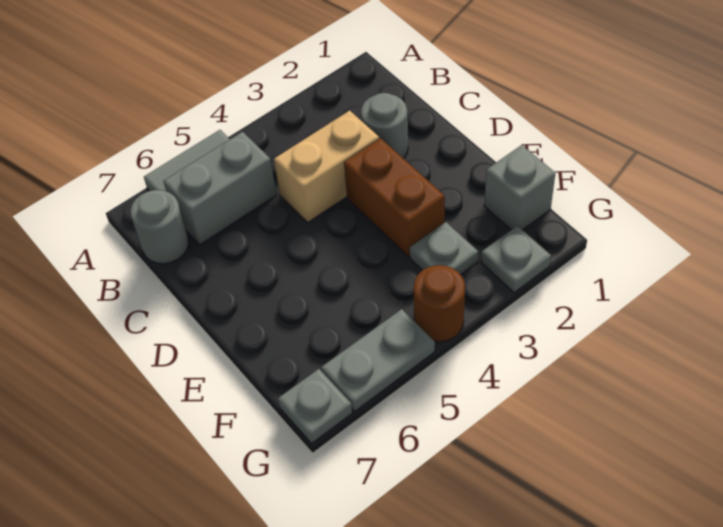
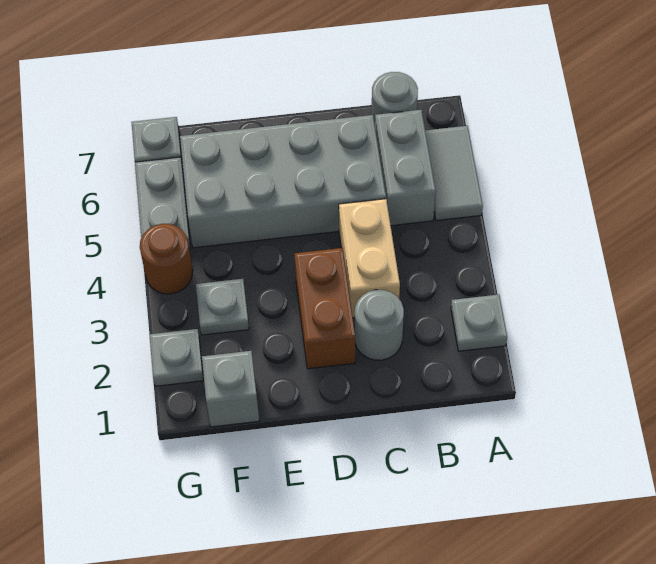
none -> grey 1x1 plate [451,295,507,351]
none -> grey 2x4 brick [180,115,386,248]
brown 1x2 brick [344,138,445,257] -> brown 1x2 brick turned to [294,248,355,369]

